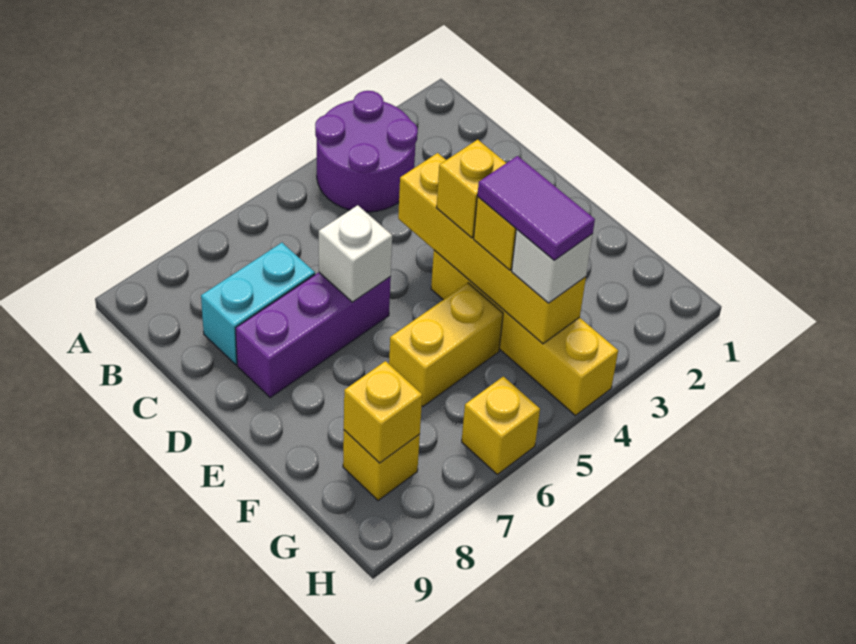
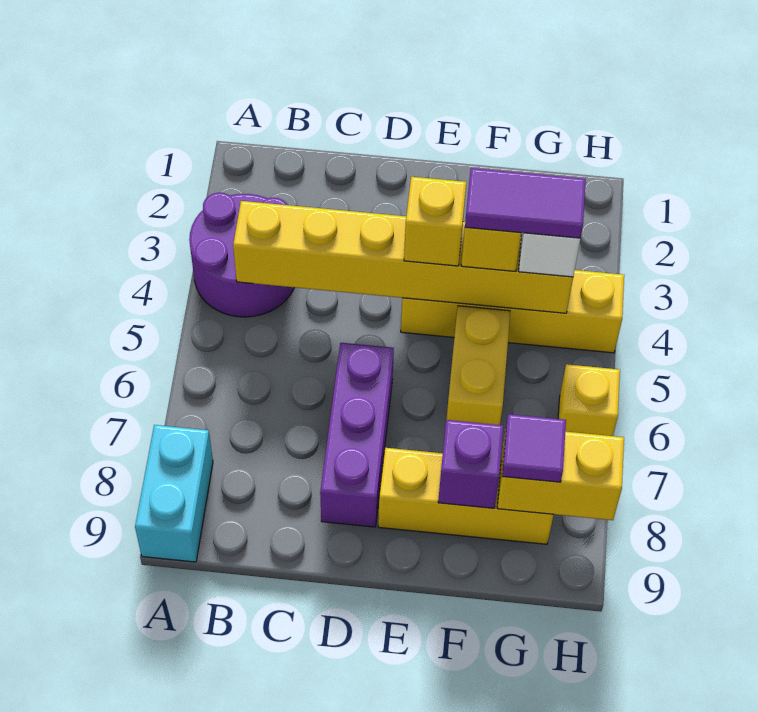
cyan 1x2 brick [201,243,315,365] -> cyan 1x2 brick moved to [135,425,213,562]
yellow 1x4 brick [398,153,586,344] -> yellow 1x6 brick [233,201,573,313]
white 1x1 brick [319,205,392,302] -> none
none -> purple 1x1 brick [438,420,503,508]
yellow 1x1 brick [343,430,420,501] -> yellow 1x3 brick [378,448,553,544]
yellow 1x1 brick [344,361,422,463] -> yellow 1x2 brick [497,431,624,520]
none -> purple 1x1 tile [502,414,566,482]

